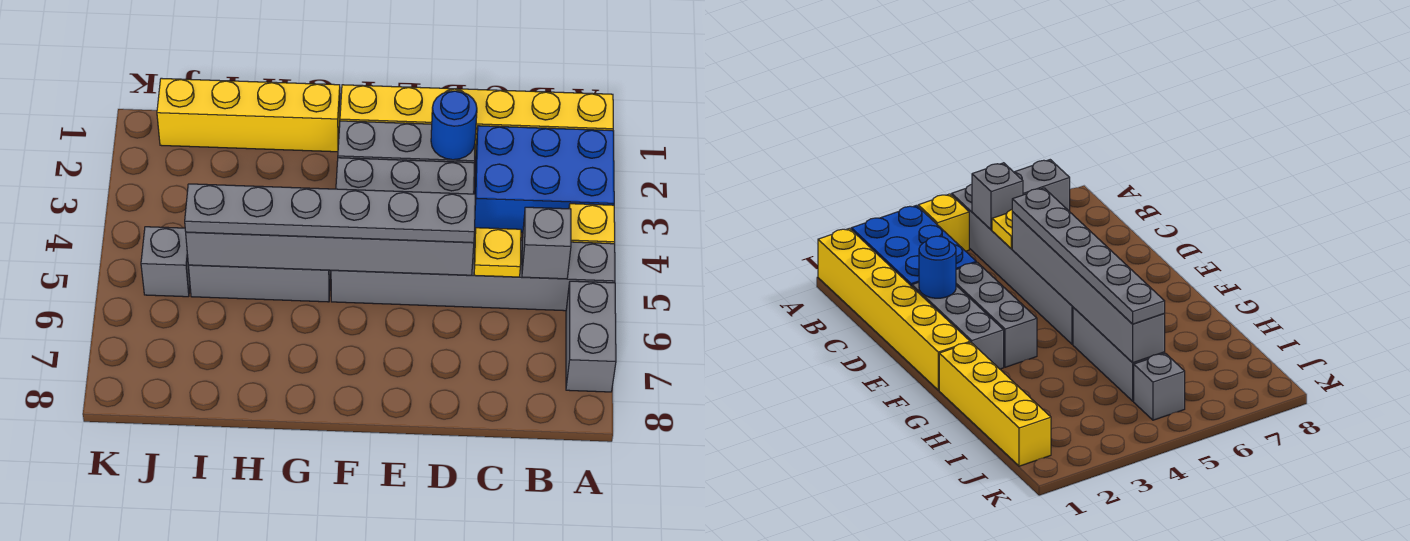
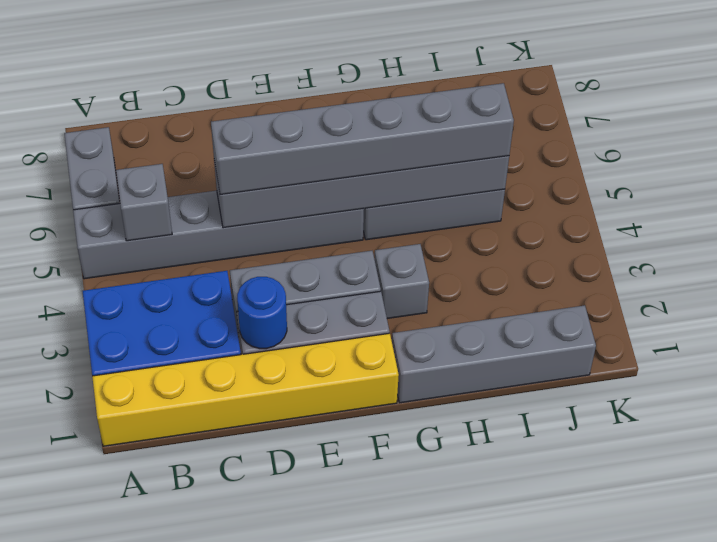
yellow 1x1 brick [569,204,615,244] -> none
yellow 1x1 plate [474,228,521,277] -> none
grey 1x6 plate [185,184,475,243] -> grey 1x6 brick [211,83,514,195]
yellow 1x4 brick [157,78,340,152] -> grey 1x4 brick [392,305,596,403]
grey 1x1 brick [141,227,190,297] -> grey 1x1 brick moved to [375,244,429,318]

